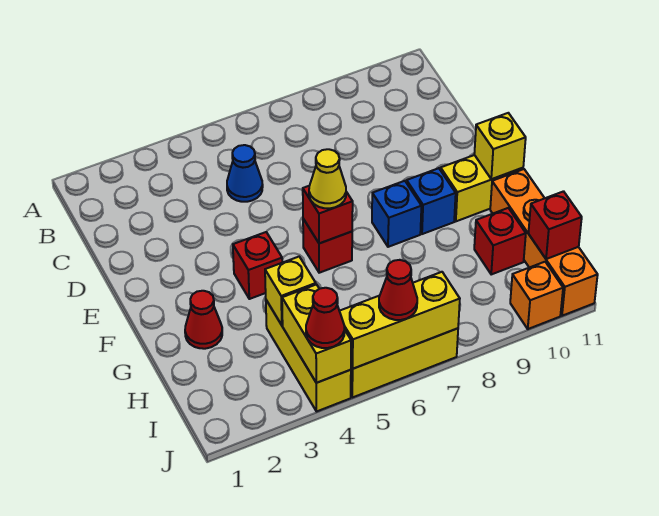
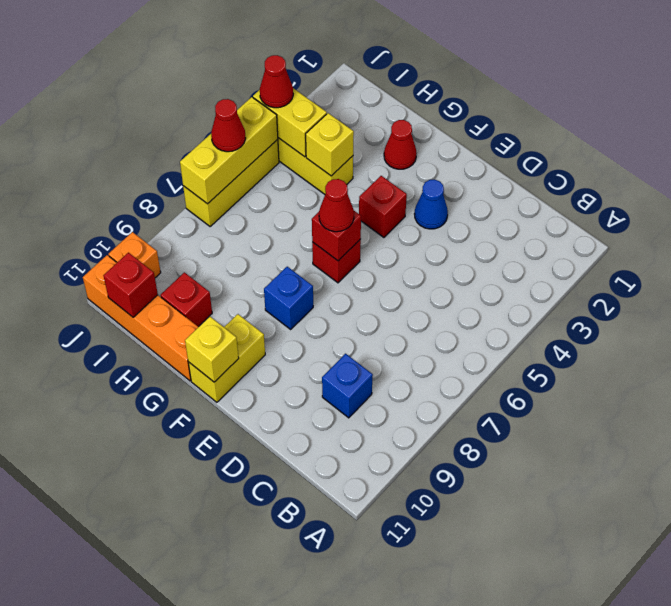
blue 1x1 cone [227,145,263,202] -> blue 1x1 cone moved to [414,180,448,229]
yellow 1x1 cone [309,149,346,208] -> red 1x1 cone [319,179,354,232]
blue 1x1 brick [407,168,456,234] -> blue 1x1 brick moved to [322,354,373,418]

